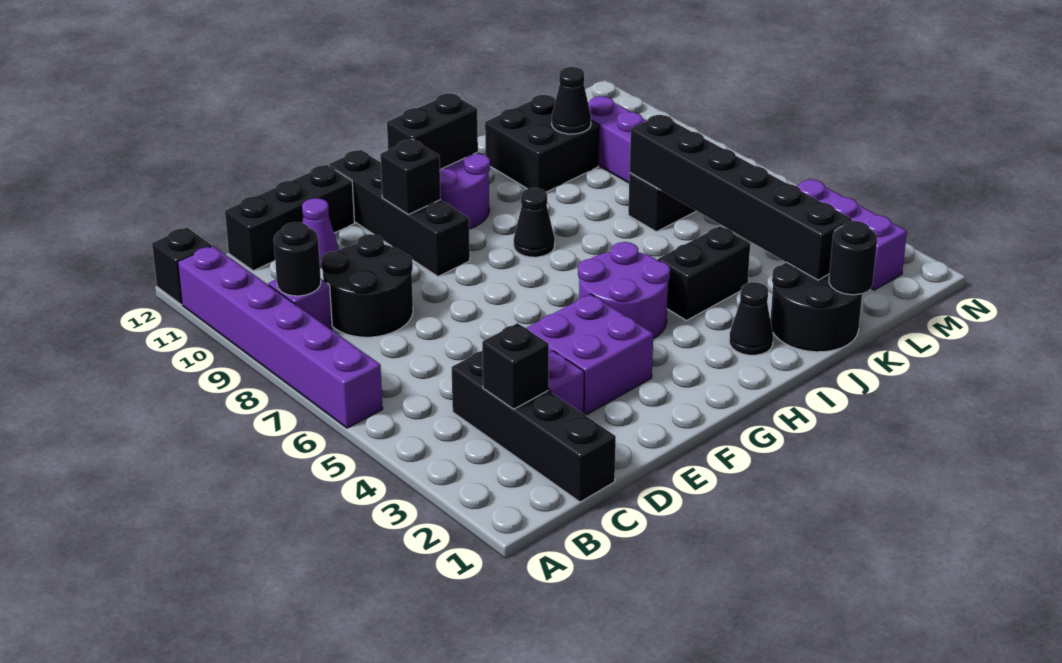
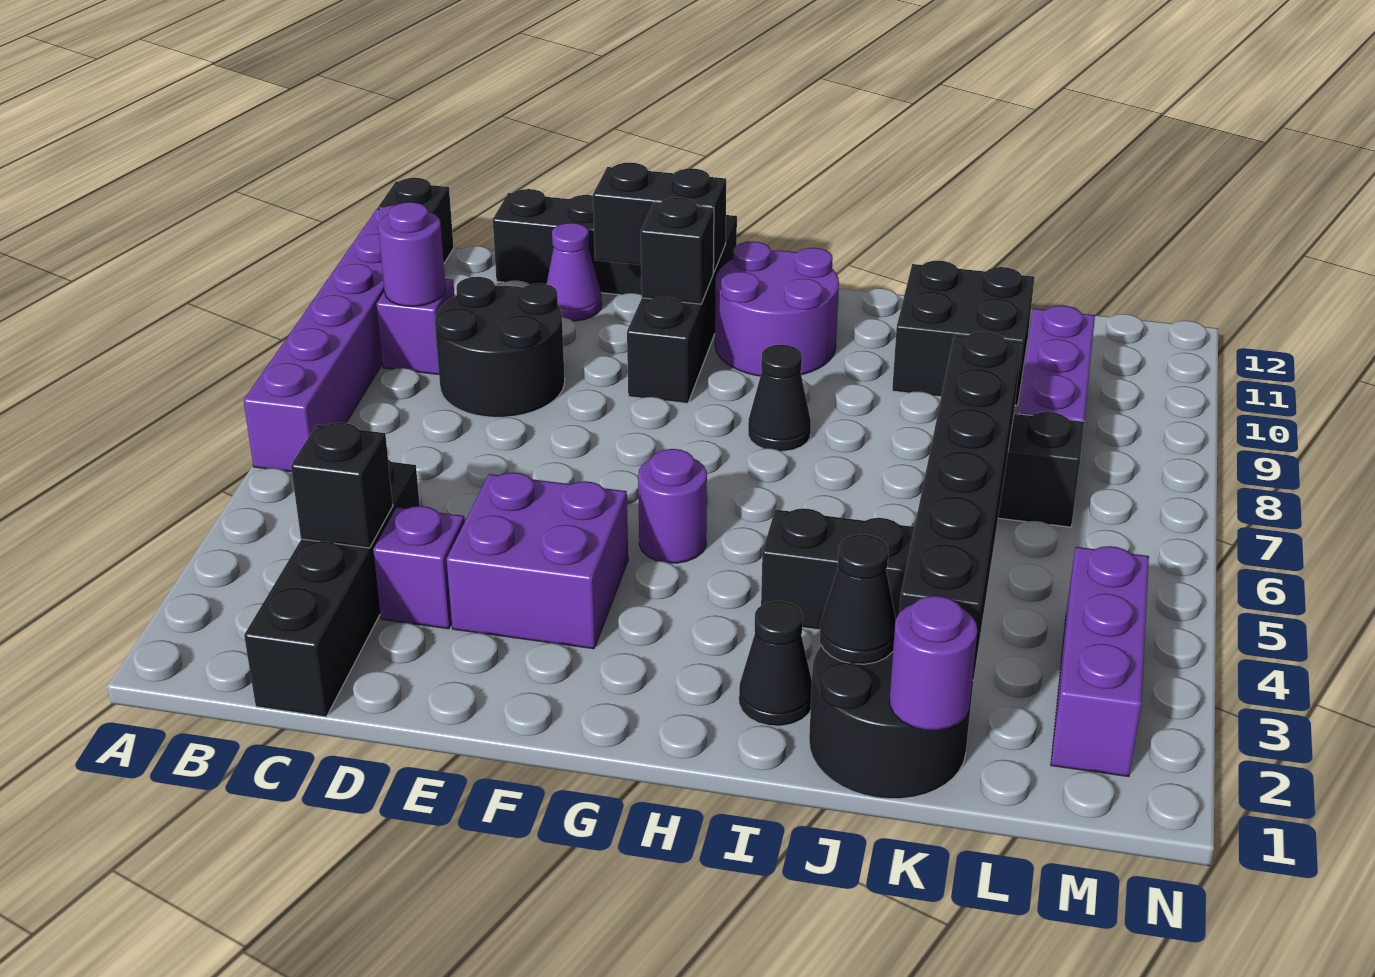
black 1x1 round brick [274,222,321,296] -> purple 1x1 round brick [378,202,446,306]
purple 2x2 round brick [578,242,670,339] -> purple 1x1 round brick [638,449,707,563]
black 1x2 brick [387,94,478,169] -> black 1x2 brick moved to [593,163,726,273]
black 1x1 round brick [829,221,877,295] -> purple 1x1 round brick [890,596,977,730]
black 1x1 cone [552,67,591,134] -> black 1x1 cone moved to [820,534,896,664]

